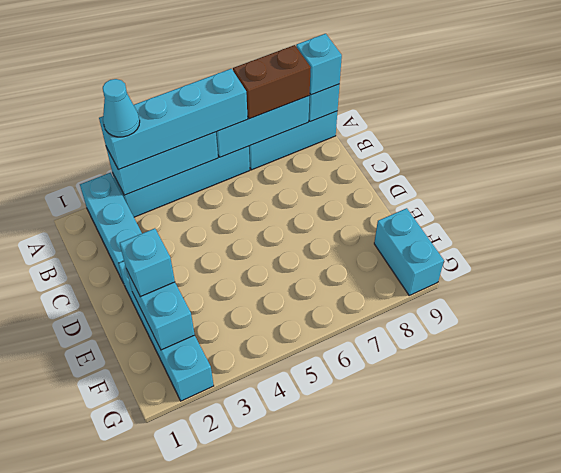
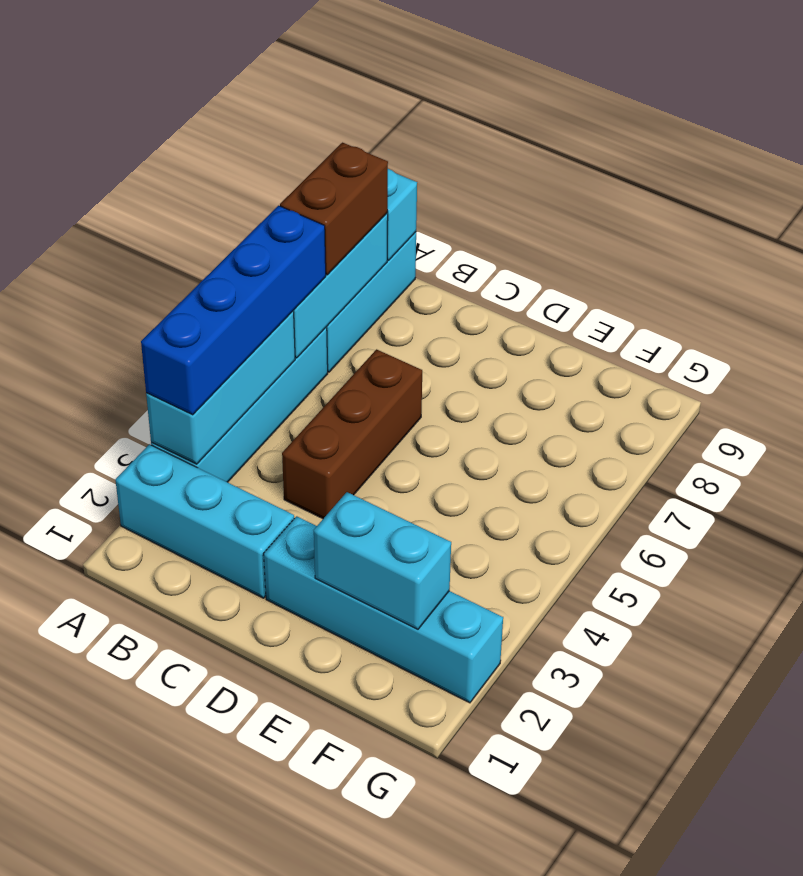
cyan 1x4 brick [99,69,248,170] -> blue 1x4 brick [141,206,326,415]
cyan 1x1 cone [103,79,140,137] -> none
cyan 1x1 brick [296,34,342,95] -> none
none -> brown 1x3 brick [282,349,422,519]
cyan 1x1 brick [120,228,175,297] -> none
cyan 1x2 brick [374,208,444,295] -> none

